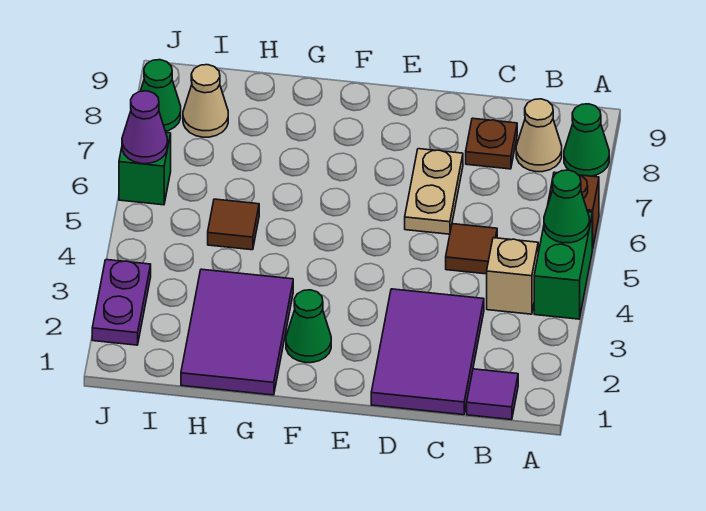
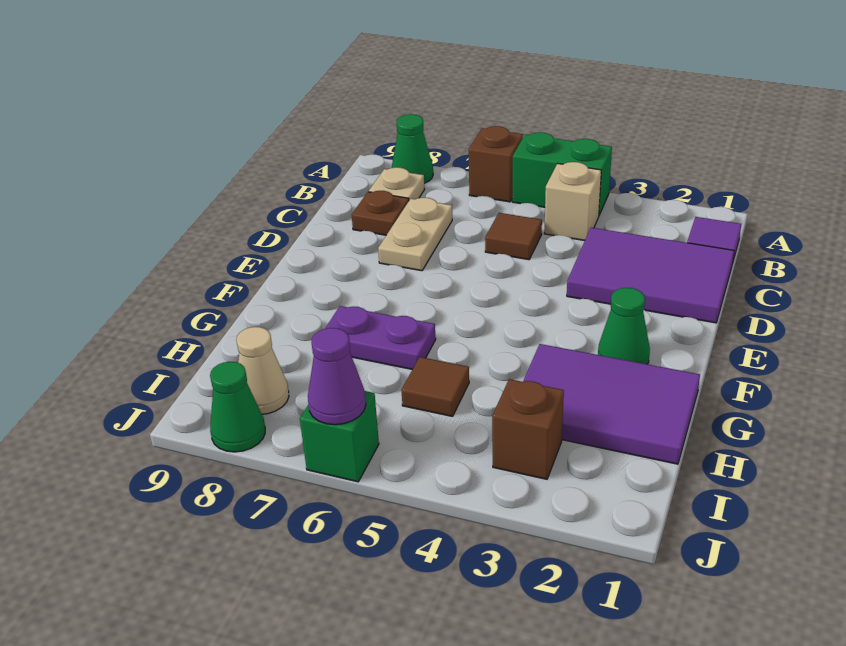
green 1x1 cone [544,170,589,243] -> none
tan 1x1 cone [516,99,562,172] -> tan 1x1 plate [369,167,425,200]
tan 1x2 plate [405,149,463,234] -> tan 1x2 plate turned to [378,198,452,271]
none -> brown 1x1 brick [492,379,564,479]
purple 1x2 plate [92,260,151,345] -> purple 1x2 plate moved to [325,306,436,369]

